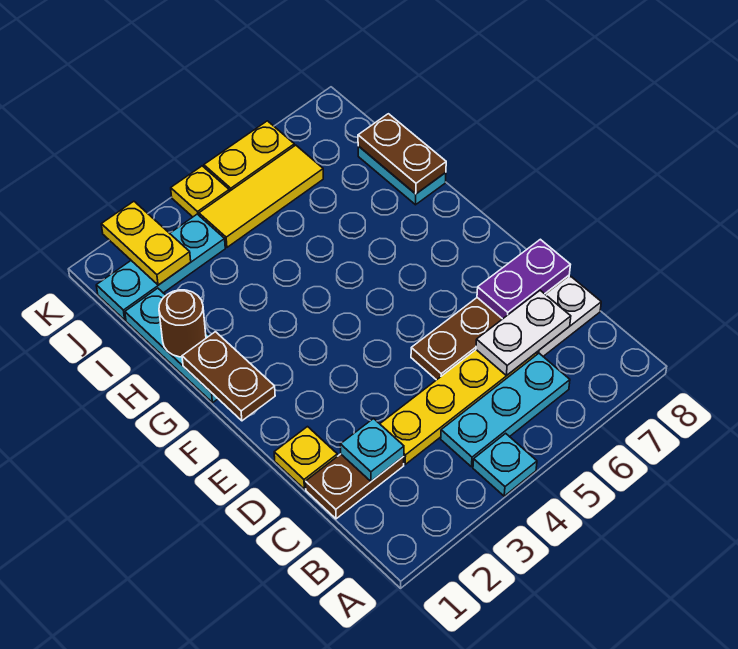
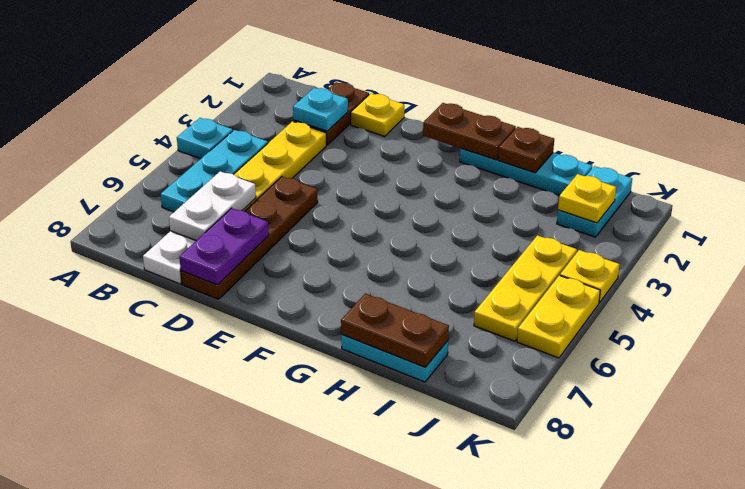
brown 1x1 round brick [159,290,206,357] -> brown 1x1 plate [498,127,554,173]
cyan 1x3 plate [96,214,225,320] -> cyan 1x2 plate [557,166,632,237]
yellow 1x2 plate [101,201,191,285] -> yellow 1x1 plate [558,174,616,223]
yellow 1x3 tile [199,145,323,247] -> yellow 1x3 plate [474,235,577,341]

